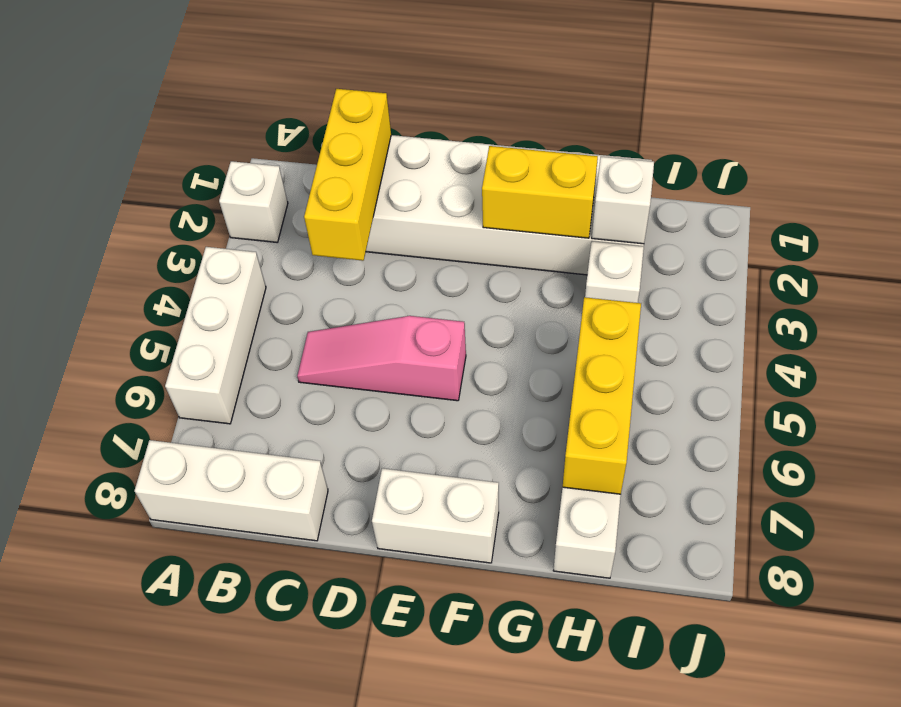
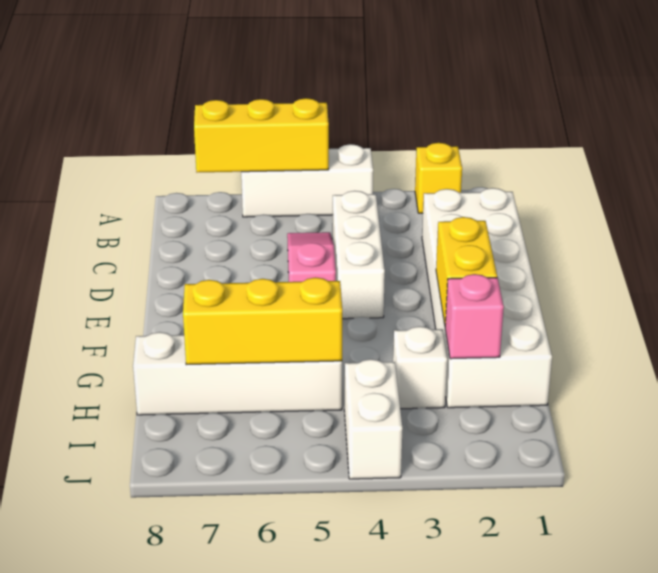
white 1x1 brick [219,161,288,243] -> yellow 1x1 brick [415,143,462,213]
white 1x3 brick [135,440,328,541] -> white 1x3 brick moved to [332,191,385,319]
yellow 1x3 brick [304,89,391,261] -> yellow 1x3 brick moved to [194,98,329,172]
white 1x2 brick [372,468,499,563] -> white 1x2 brick moved to [344,359,403,479]
white 1x1 brick [592,157,654,244] -> pink 1x1 brick [445,274,504,359]

